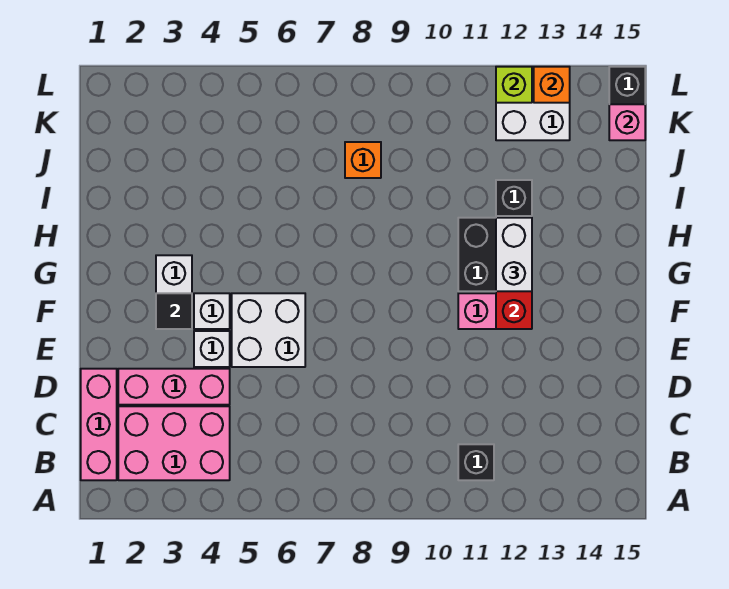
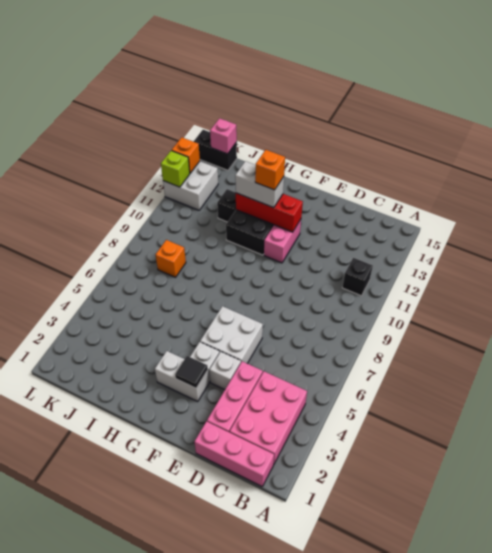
none -> orange 1x1 brick [255,150,285,190]

